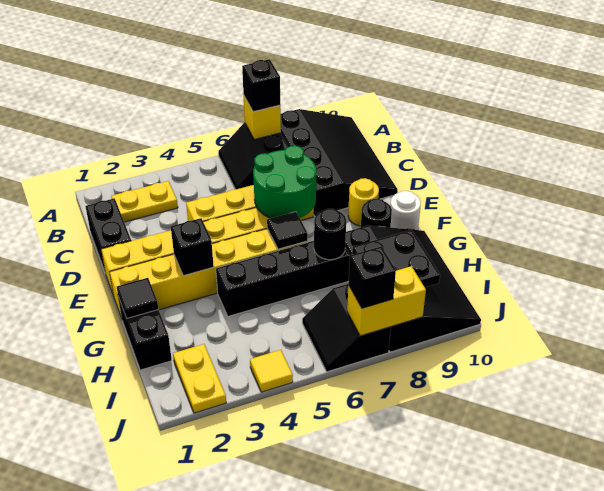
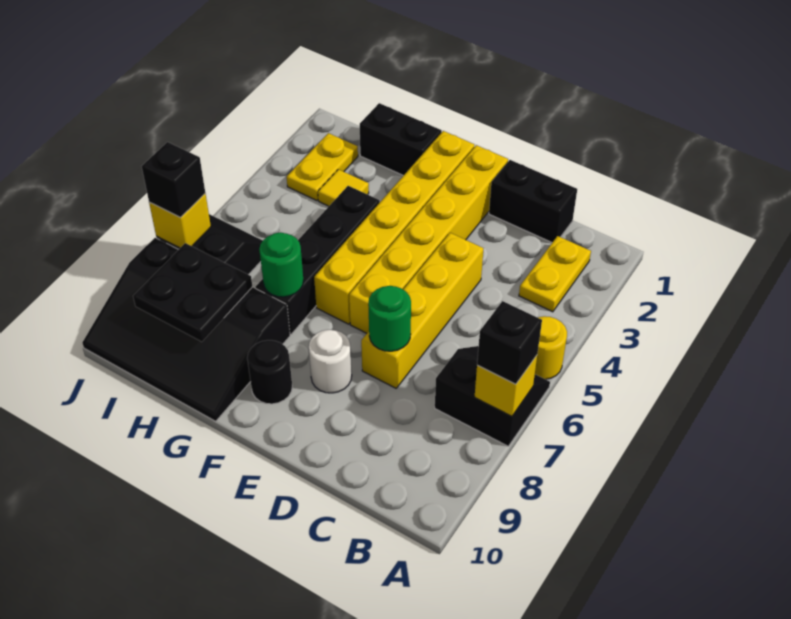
black 3x4 slope [281,109,398,217] -> none
green 2x2 round brick [253,146,316,218] -> green 1x1 round brick [368,286,411,351]
yellow 1x1 round brick [348,178,379,226] -> yellow 1x1 round brick moved to [535,316,567,379]
black 1x1 brick [171,218,214,276] -> none
black 1x1 tile [267,212,307,249] -> none
white 1x1 round brick [391,191,421,230] -> white 1x1 round brick moved to [309,330,352,393]
black 1x1 tile [117,278,158,319] -> none
black 1x1 round brick [314,209,346,260] -> green 1x1 round brick [259,232,303,297]
yellow 1x2 plate [173,344,226,413] -> yellow 1x2 plate turned to [287,133,358,201]
yellow 1x1 tile [250,350,293,392] -> yellow 1x1 tile moved to [318,169,369,206]
yellow 1x2 brick [347,266,426,336] -> yellow 1x1 brick [149,194,211,248]

